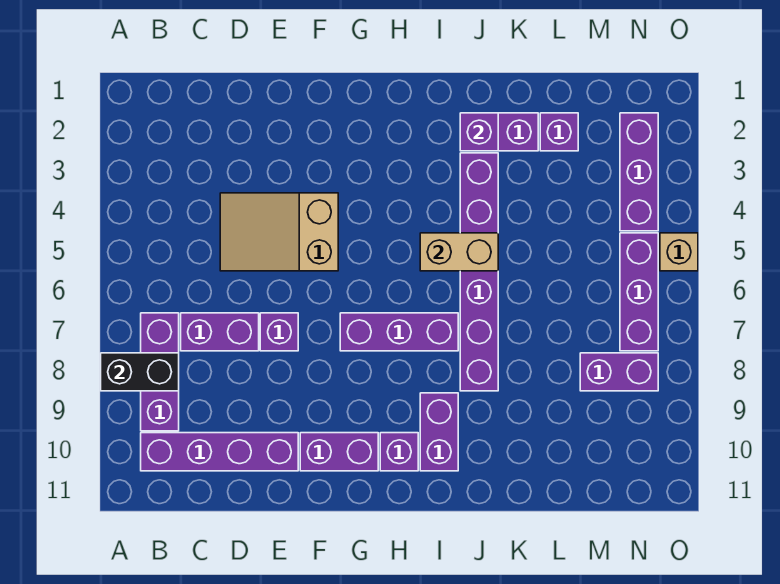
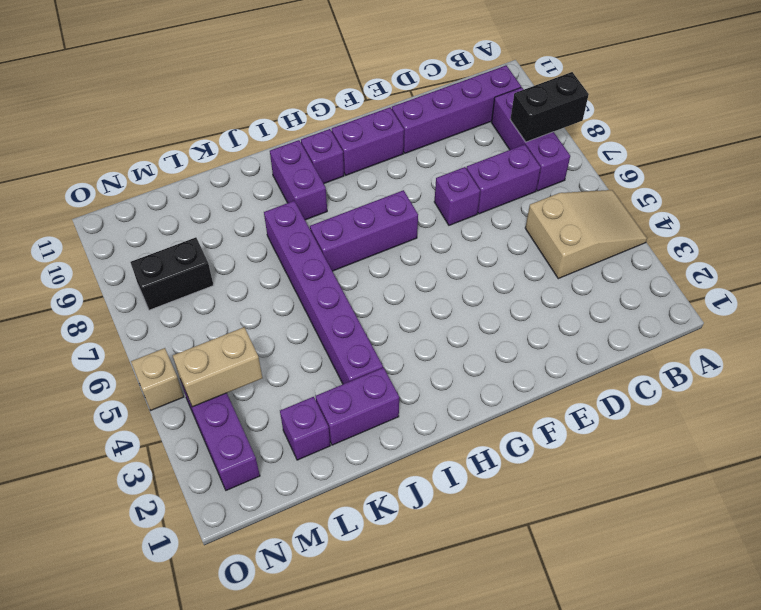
tan 2x3 slope [220,193,338,271] -> tan 2x3 slope moved to [525,190,647,279]
tan 1x2 brick [420,233,498,271] -> tan 1x2 brick moved to [173,327,262,407]
purple 1x1 brick [460,113,498,151] -> none
purple 1x2 brick [580,353,658,391] -> black 1x2 brick [130,237,213,310]
purple 1x3 brick [620,233,658,351] -> none

